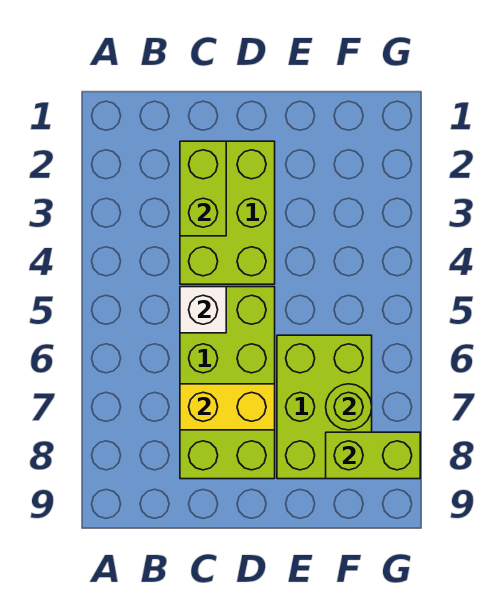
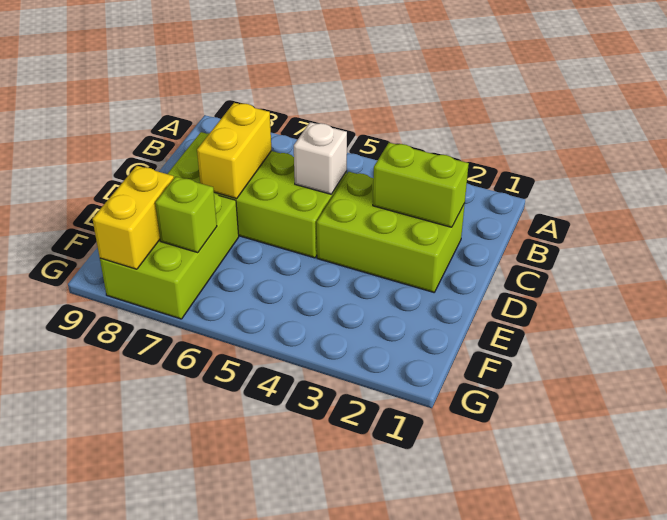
lime 2x3 brick [277,335,372,479] -> lime 2x3 brick turned to [100,193,239,319]
lime 1x1 round brick [326,384,372,430] -> lime 1x1 brick [155,177,217,253]
lime 1x2 brick [326,432,420,479] -> yellow 1x2 brick [93,166,174,269]

